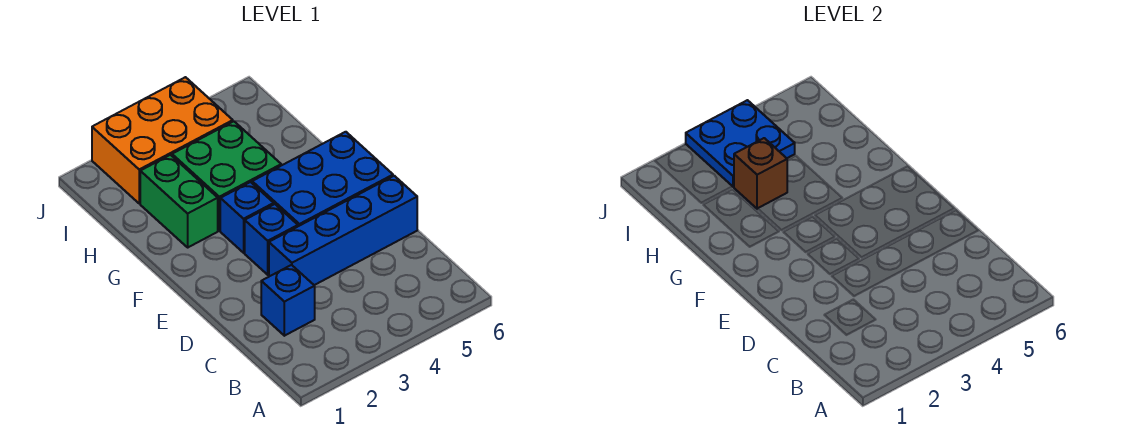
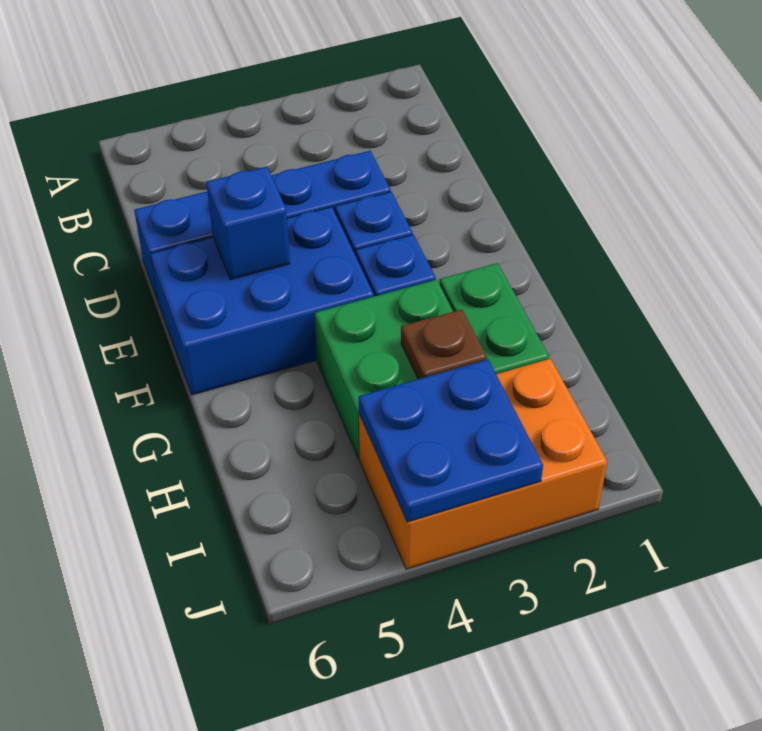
blue 1x1 brick [261,265,315,336] -> blue 1x1 brick moved to [206,167,290,280]
brown 1x1 brick [734,138,787,209] -> brown 1x1 plate [401,309,487,379]

